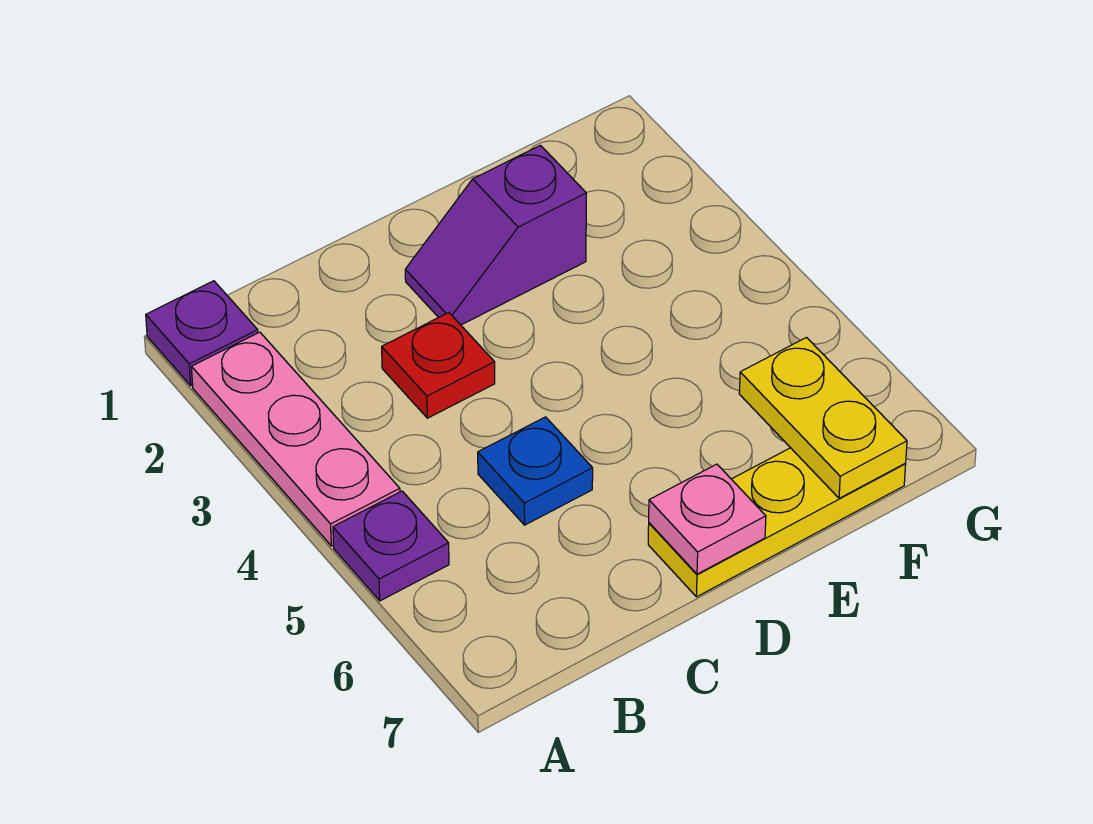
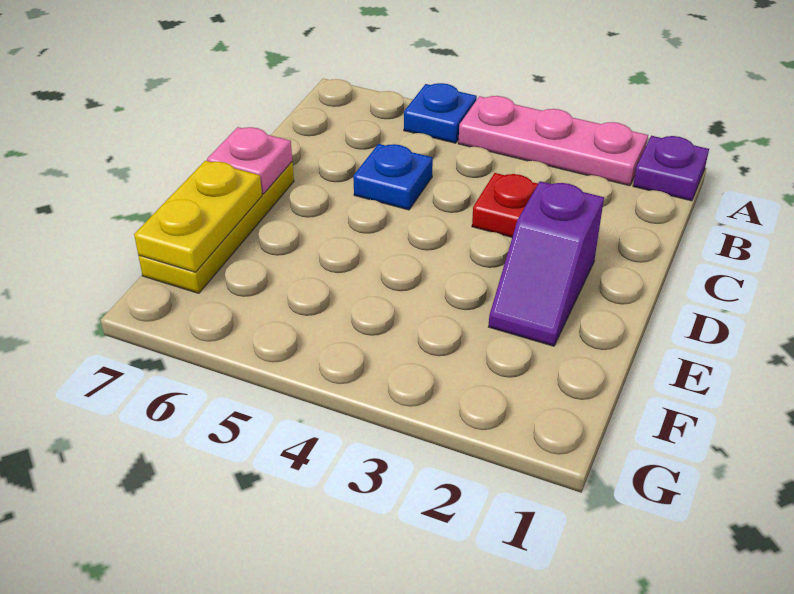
purple 1x1 plate [333,491,449,601] -> blue 1x1 plate [404,83,477,143]
purple 1x2 slope [405,145,586,325] -> purple 1x2 slope turned to [489,181,604,346]
yellow 1x2 plate [739,338,907,498] -> yellow 1x2 plate turned to [134,161,262,272]

